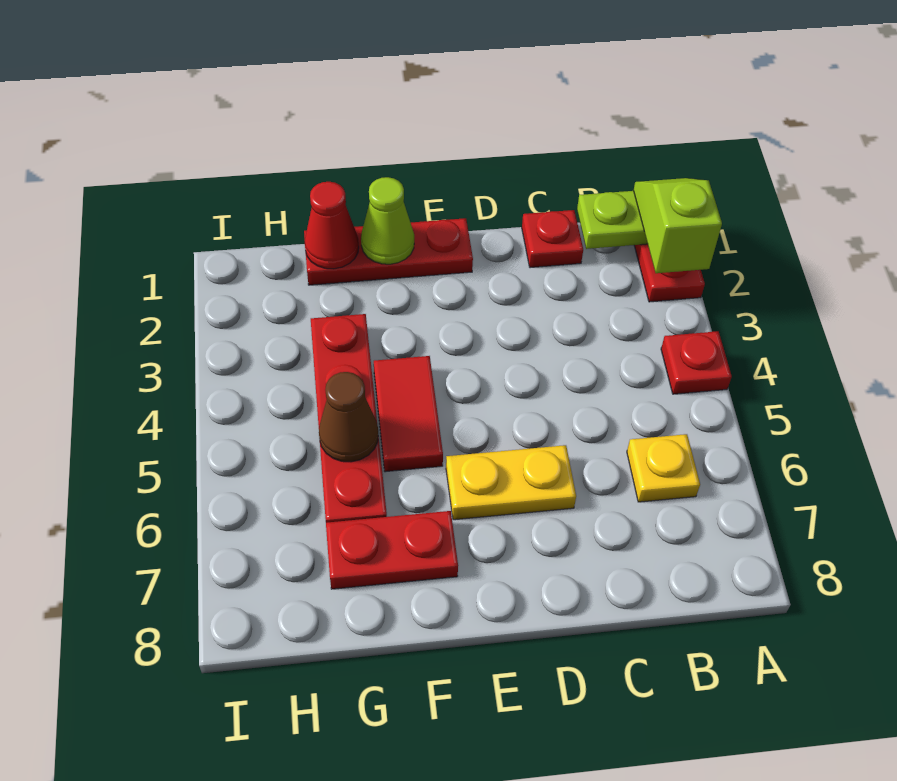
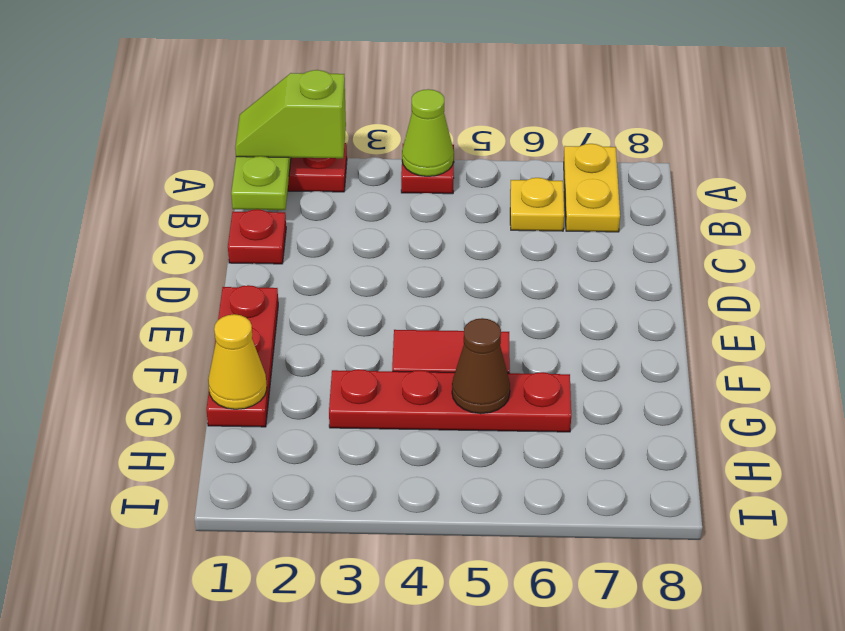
yellow 1x2 plate [446,445,576,520] -> yellow 1x2 plate moved to [564,144,620,232]
lime 1x1 cone [361,177,414,264] -> lime 1x1 cone moved to [402,89,454,176]
red 1x2 plate [326,511,458,589] -> none
red 1x1 cone [305,182,359,269] -> yellow 1x1 cone [208,314,267,409]

